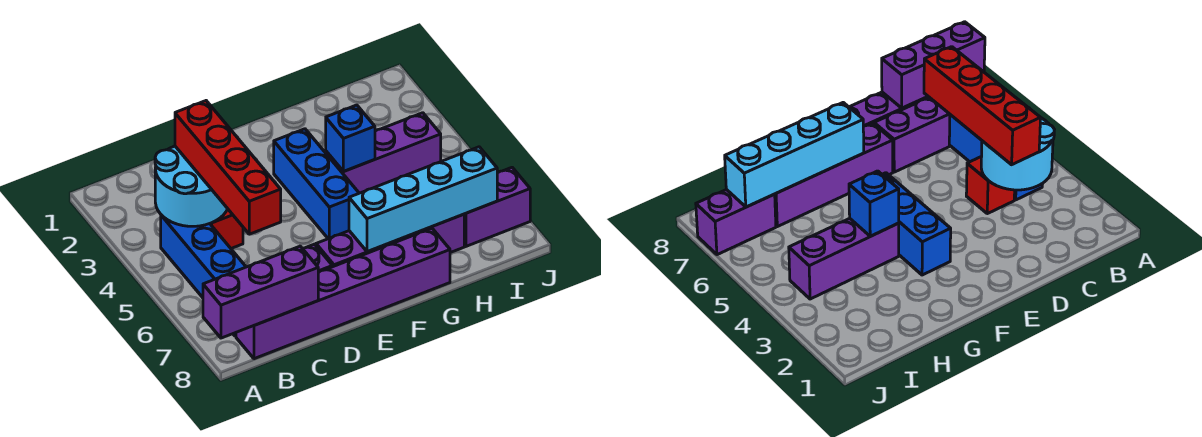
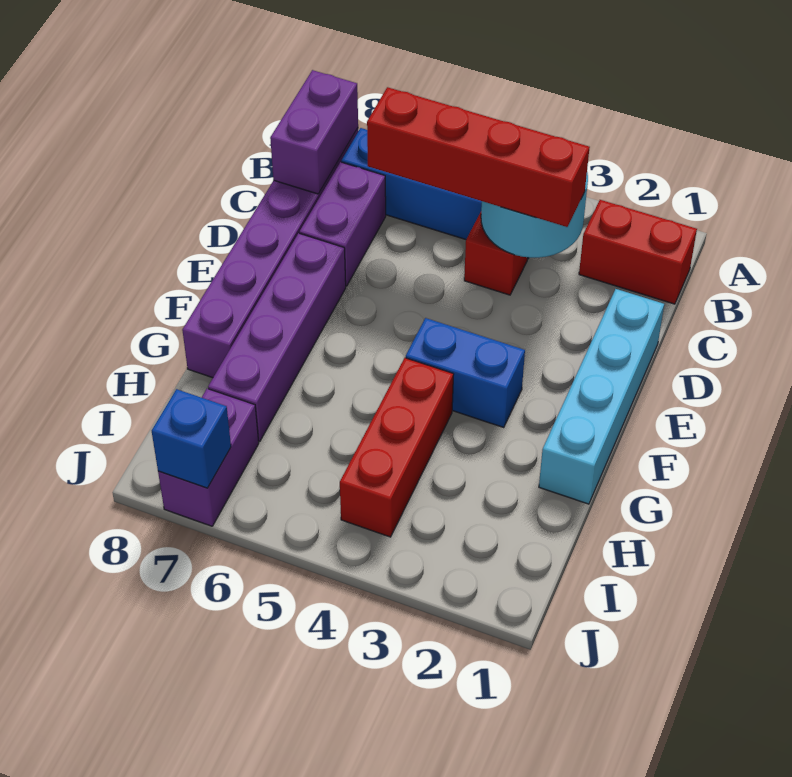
purple 1x3 brick [203,246,318,338] -> purple 1x2 brick [270,70,358,194]
none -> red 1x2 brick [579,200,697,304]
blue 1x3 brick [274,129,359,239] -> blue 1x2 brick [406,318,525,428]
cyan 1x4 brick [349,147,497,252] -> cyan 1x4 brick moved to [539,289,664,504]
purple 1x3 brick [326,113,441,193] -> red 1x3 brick [340,358,454,537]
blue 1x1 brick [326,105,375,172] -> blue 1x1 brick moved to [152,389,231,488]

